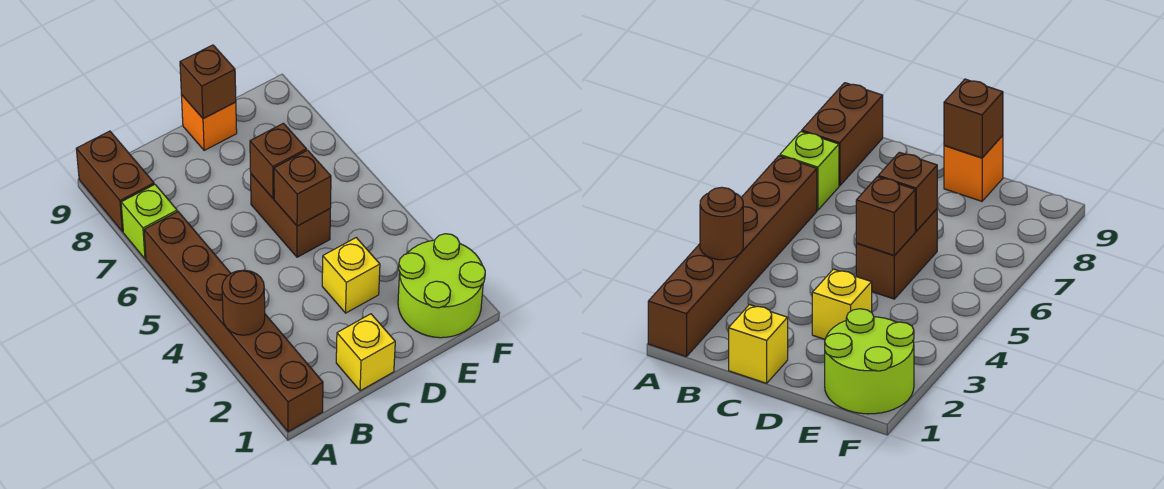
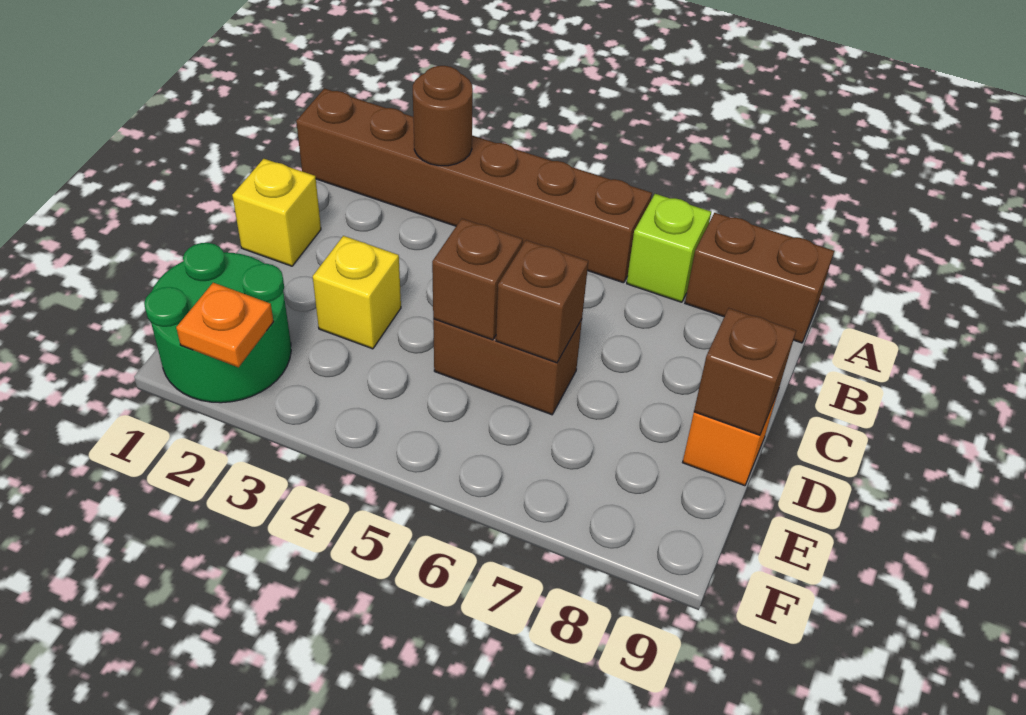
lime 2x2 round brick [398,234,485,338] -> green 2x2 round brick [144,243,291,403]
none -> orange 1x1 plate [176,283,274,367]

